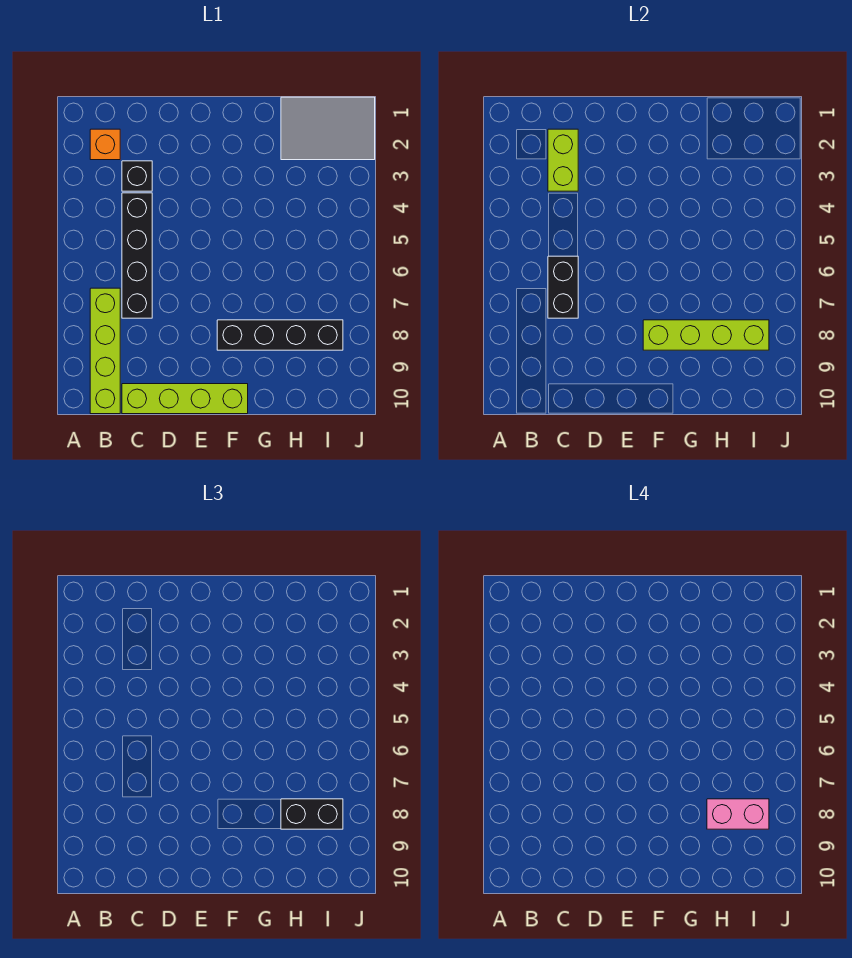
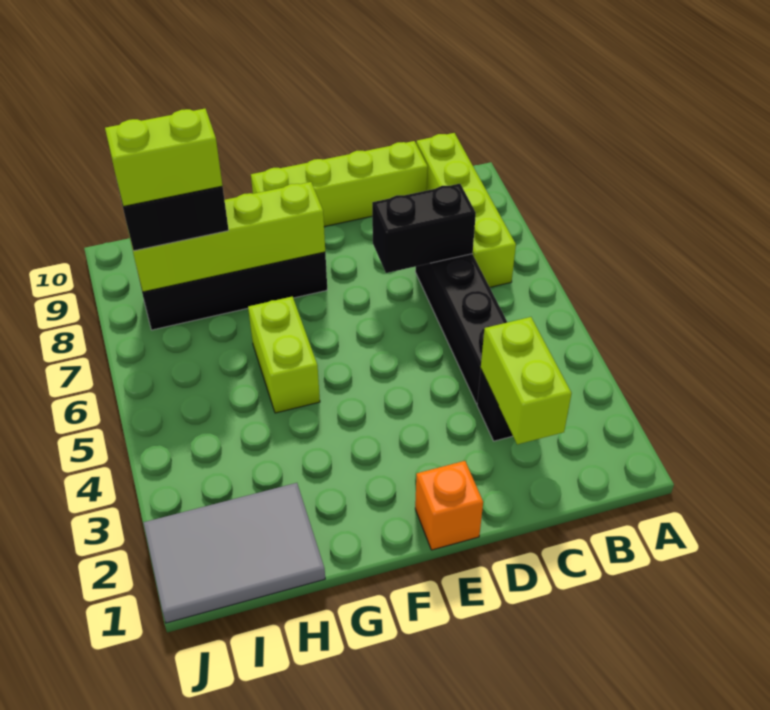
orange 1x1 brick [90,129,120,160] -> orange 1x1 brick moved to [415,461,483,550]
black 1x2 brick [548,256,578,318] -> black 1x2 brick turned to [372,184,476,273]
none -> lime 1x2 brick [248,297,320,413]
pink 1x2 brick [707,799,769,829] -> lime 1x2 brick [105,109,222,206]

